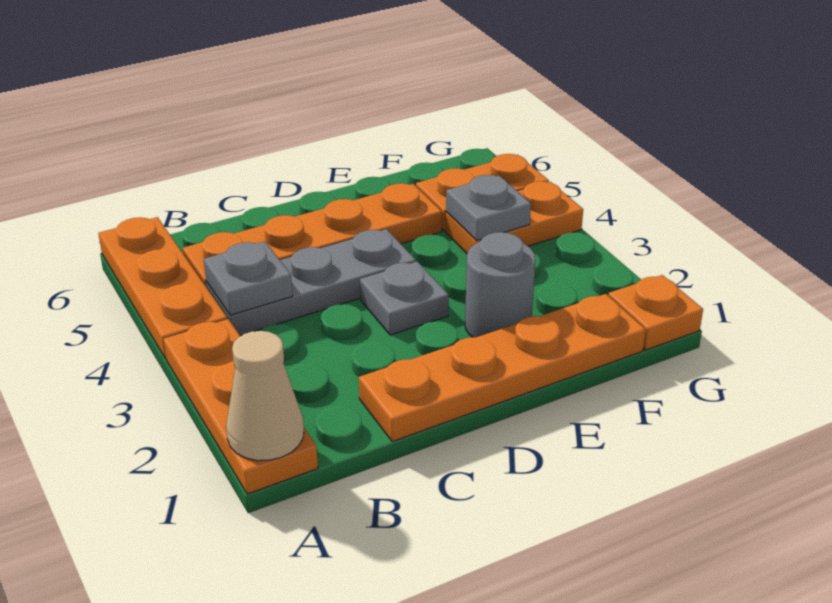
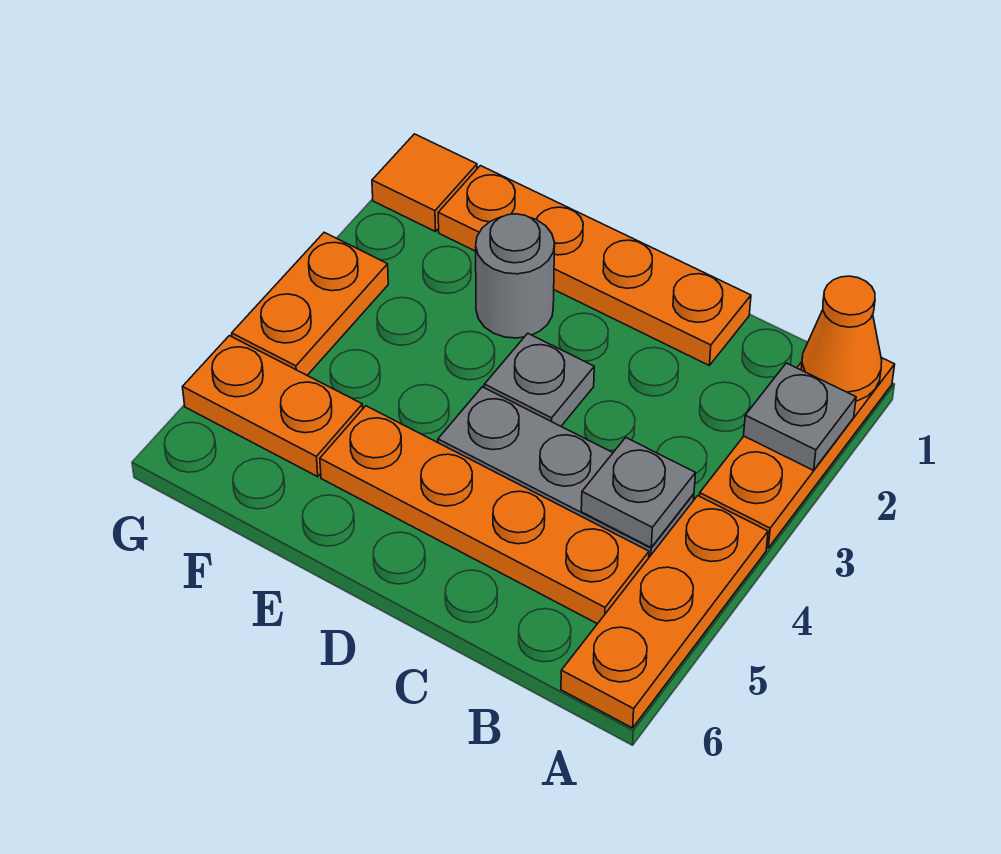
tan 1x1 cone [226,331,304,461] -> orange 1x1 cone [801,276,882,401]
orange 1x2 plate [446,181,583,253] -> orange 1x2 plate turned to [232,232,388,375]
grey 1x1 plate [446,175,531,241] -> grey 1x1 plate moved to [744,363,856,470]
orange 1x1 plate [608,275,703,350] -> orange 1x1 tile [372,134,477,232]

